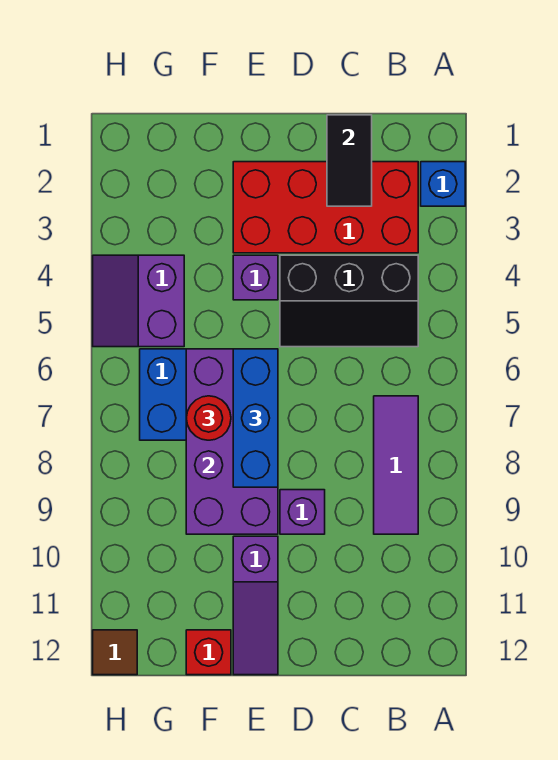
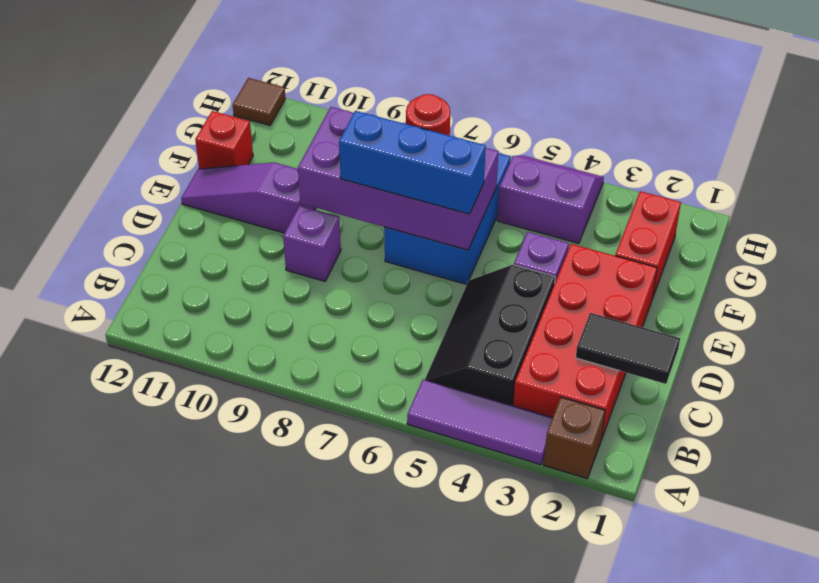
blue 1x1 brick [421,162,465,206] -> brown 1x1 brick [544,397,605,478]
purple 1x3 tile [374,396,418,534] -> purple 1x3 tile moved to [407,379,552,465]
none -> red 1x2 brick [615,191,681,298]

